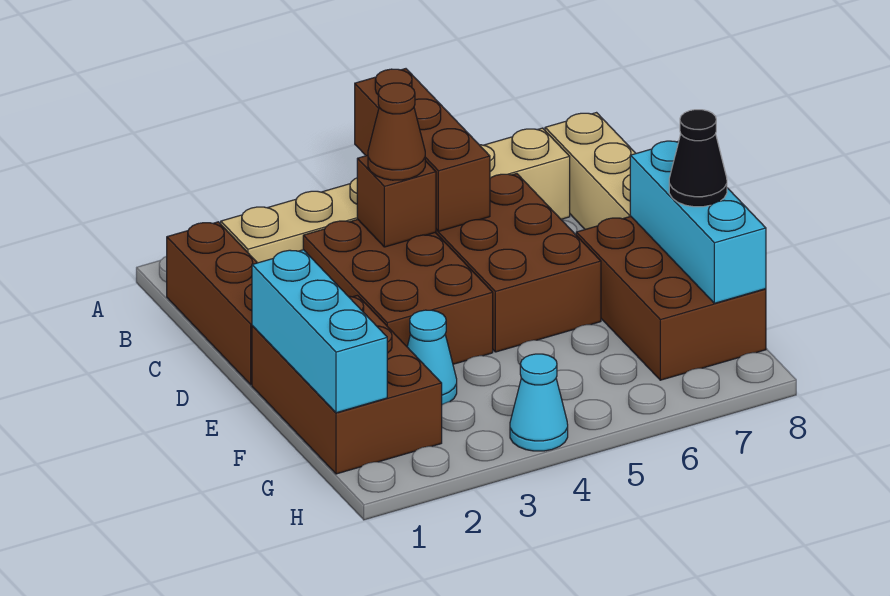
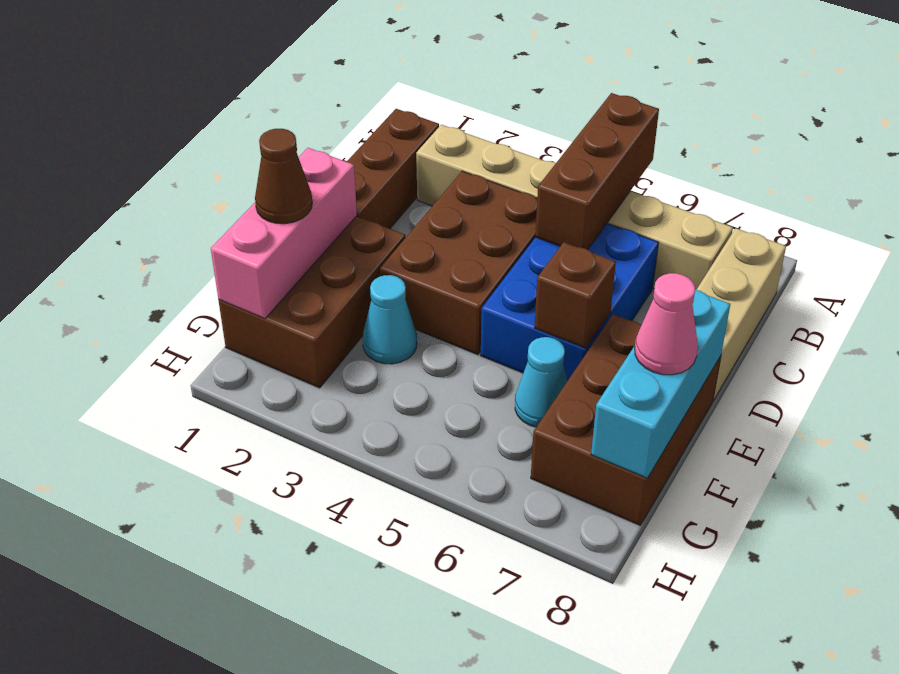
brown 1x1 brick [357,155,436,247] -> brown 1x1 brick moved to [534,242,616,348]
brown 1x1 cone [368,83,425,180] -> brown 1x1 cone moved to [255,129,312,224]
brown 2x3 brick [436,174,601,352] -> blue 2x3 brick [481,224,659,381]
cyan 1x3 brick [252,250,387,413] -> pink 1x3 brick [211,148,357,319]
black 1x1 cone [669,110,727,207] -> pink 1x1 cone [635,273,698,375]
cyan 1x1 cone [510,354,568,451] -> cyan 1x1 cone moved to [515,337,567,427]

